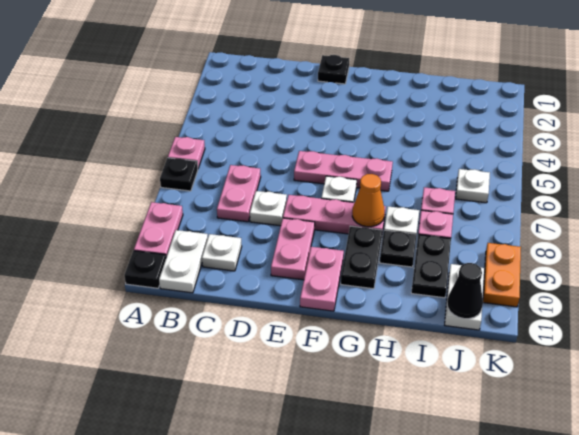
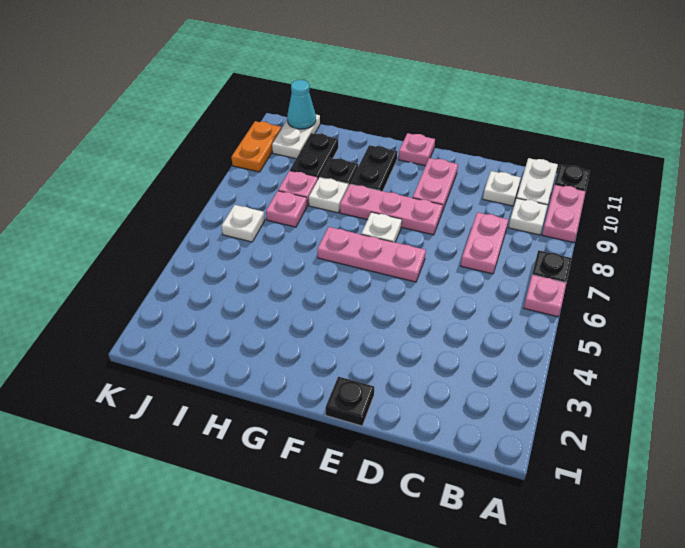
white 1x1 plate [250,191,287,226] -> white 1x1 plate moved to [509,198,548,235]
pink 1x2 plate [300,247,344,311] -> pink 1x1 plate [399,133,435,166]
orange 1x1 cone [352,174,385,227] -> none
black 1x1 cone [447,263,483,319] -> cyan 1x1 cone [287,80,316,129]

